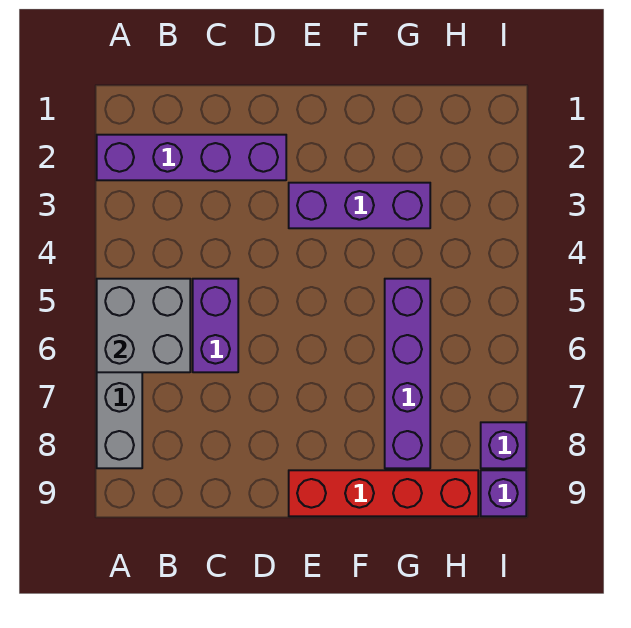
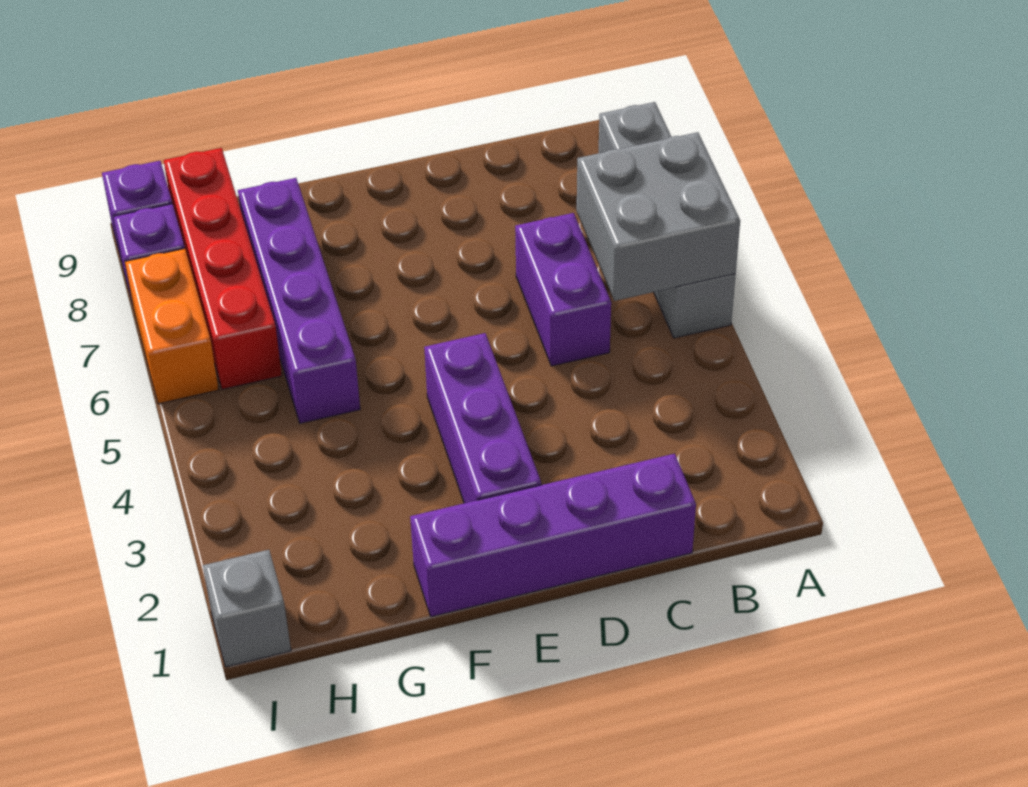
purple 1x4 brick [97,135,286,180] -> purple 1x4 brick moved to [410,454,696,617]
purple 1x3 brick [289,183,430,228] -> purple 1x3 brick turned to [424,333,541,503]
red 1x4 brick [289,470,478,516] -> red 1x4 brick turned to [164,148,282,389]
none -> grey 1x1 brick [203,550,291,667]
none -> orange 1x2 brick [125,249,219,404]

